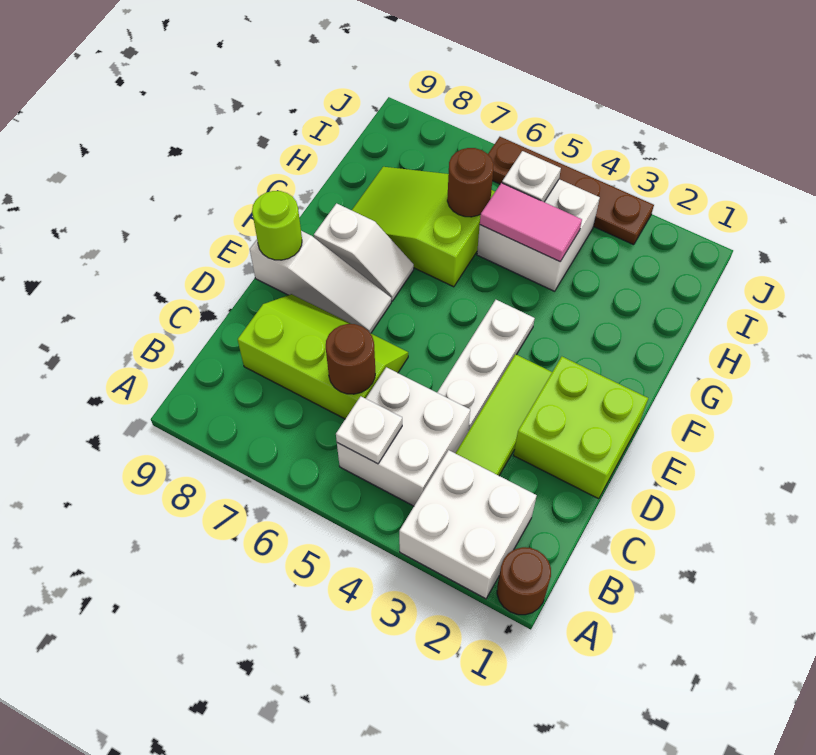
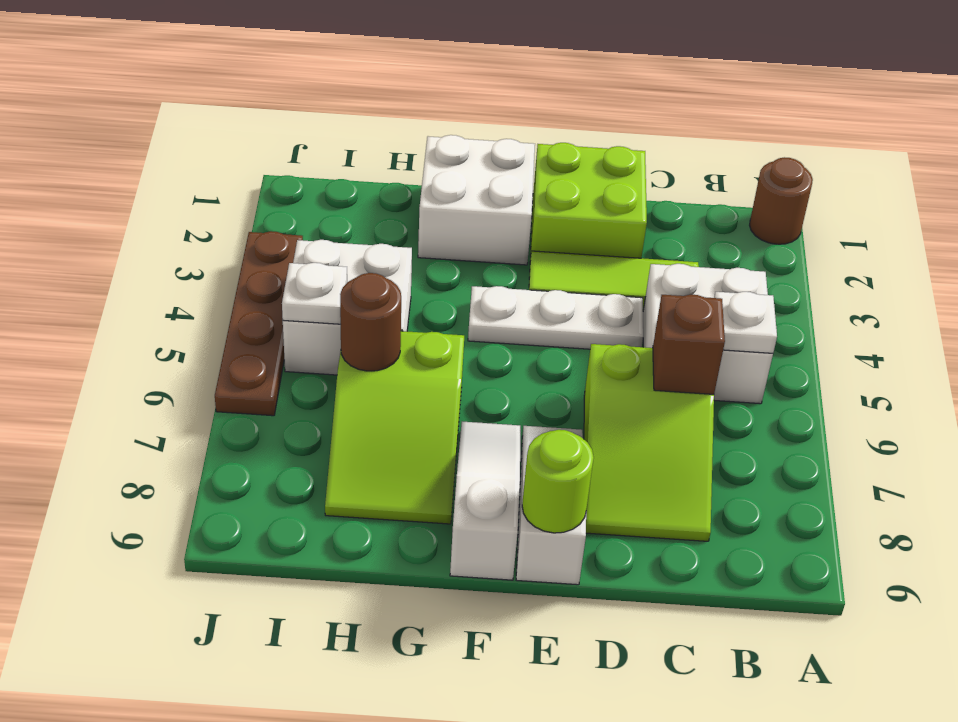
white 2x2 brick [399,450,537,599] -> white 2x2 brick moved to [418,135,535,265]
lime 2x3 slope [238,294,408,419] -> lime 2x3 slope turned to [584,344,714,541]
brown 1x1 round brick [326,324,375,394] -> brown 1x1 brick [653,295,725,394]
white 1x2 slope [314,203,414,301] -> white 1x3 slope [450,422,520,580]
pink 1x2 tile [480,183,582,262] -> none

